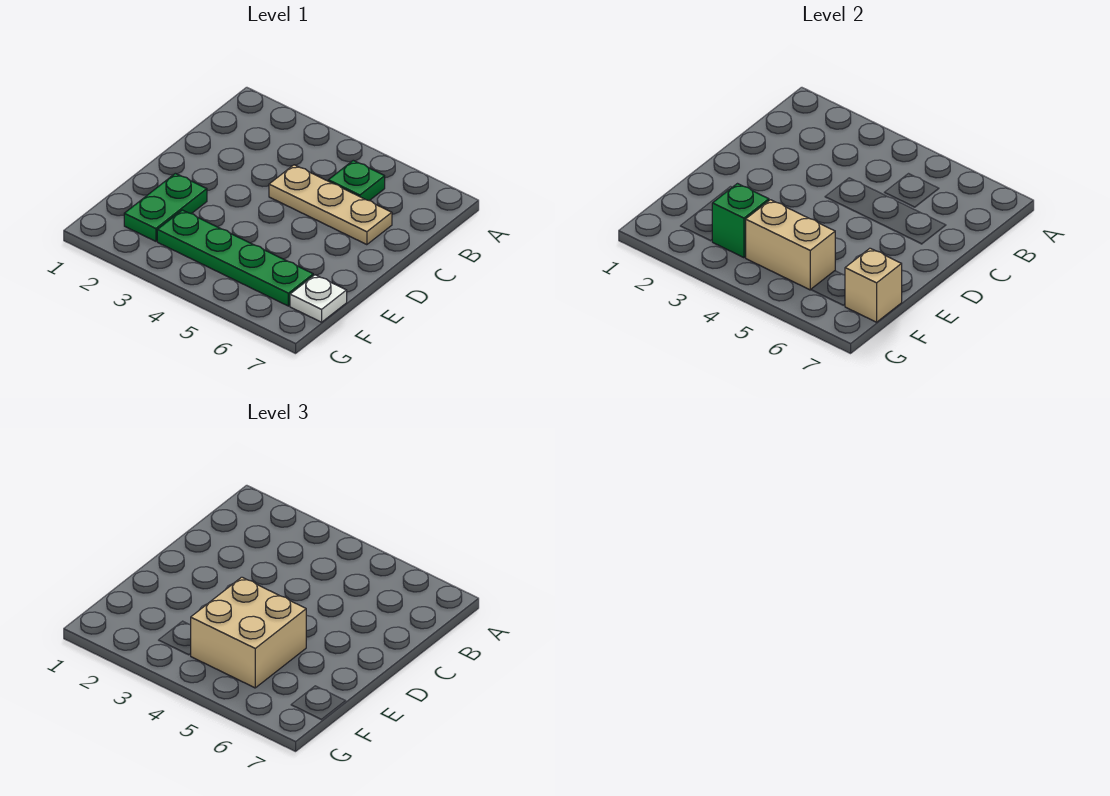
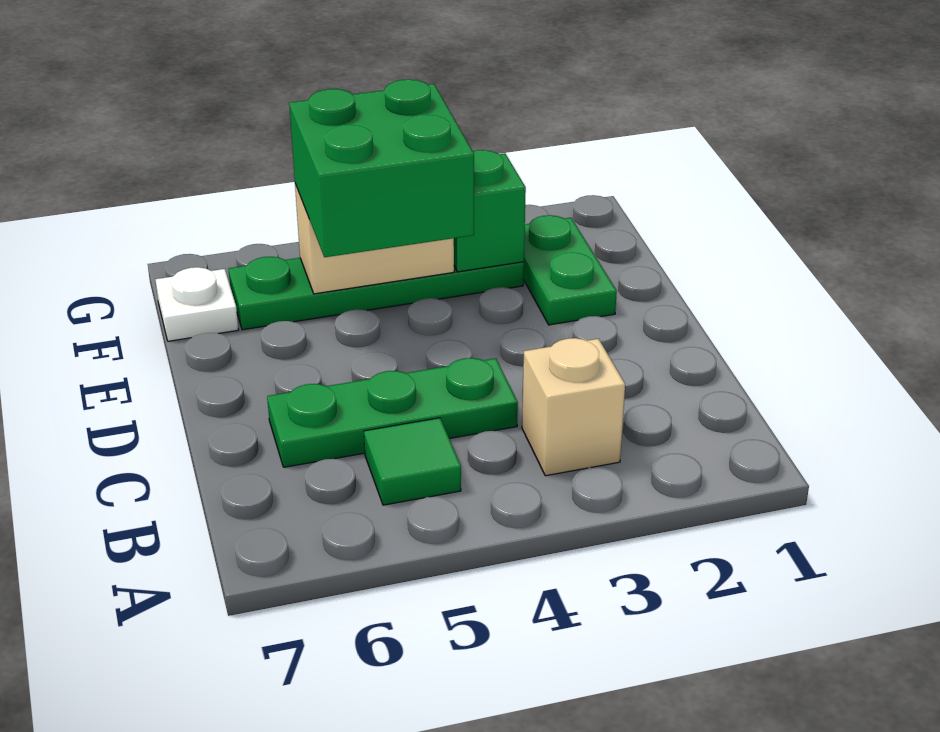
green 1x1 plate [328,160,385,201] -> green 1x1 tile [364,418,461,505]
tan 1x3 plate [269,165,392,245] -> green 1x3 plate [267,358,518,467]
tan 2x2 brick [191,577,306,688] -> green 2x2 brick [289,79,474,257]
tan 1x1 brick [845,248,902,322] -> tan 1x1 brick moved to [522,338,625,476]

